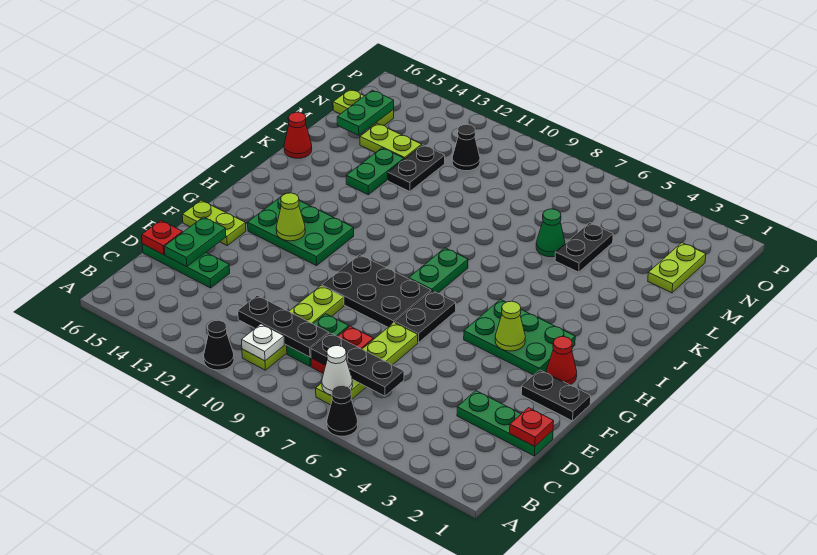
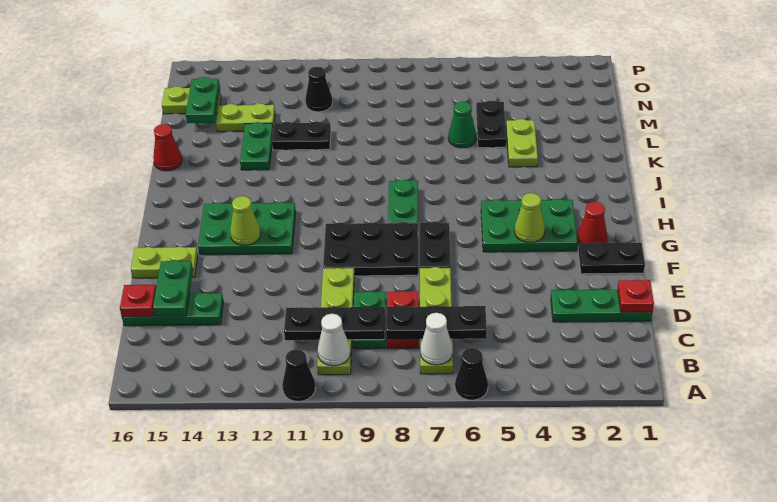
white 1x1 plate [242,324,284,361] -> white 1x1 cone [318,314,350,366]
black 1x2 plate [388,145,445,192] -> black 1x2 plate turned to [272,121,331,150]
lime 1x2 plate [648,243,706,293] -> lime 1x2 plate moved to [506,119,538,167]

